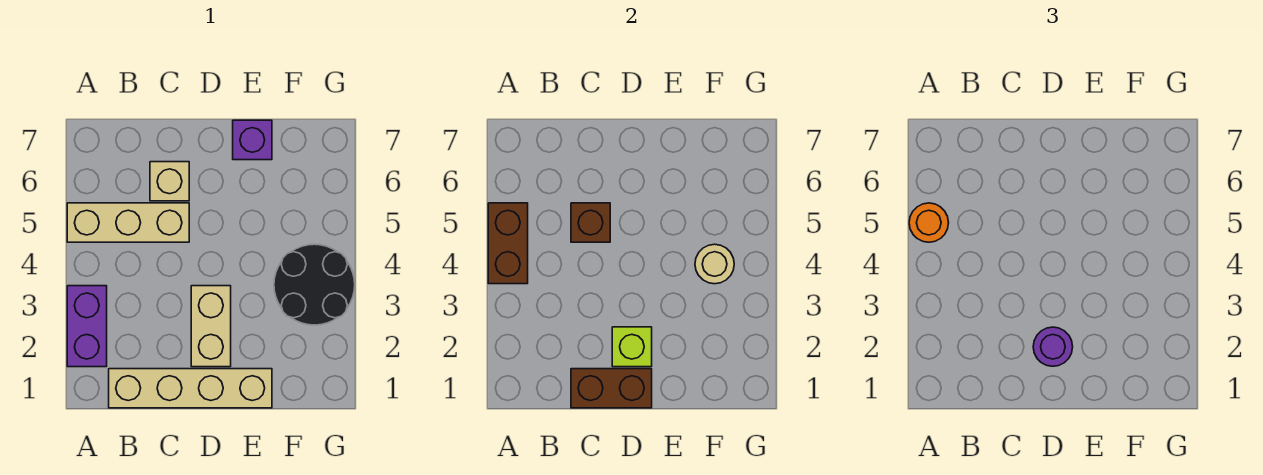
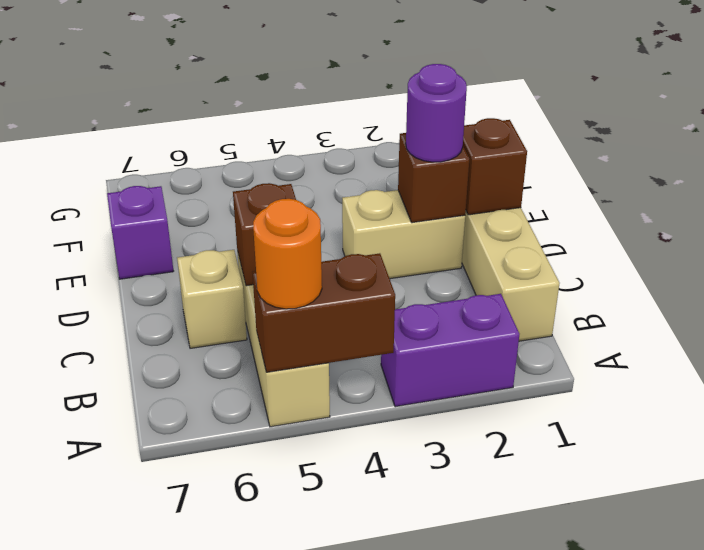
brown 1x2 brick [571,369,652,408] -> brown 1x1 brick [463,118,527,215]
lime 1x1 brick [612,327,652,367] -> brown 1x1 brick [398,133,469,223]
black 2x2 round brick [274,244,355,325] -> none
tan 1x1 round brick [695,244,734,284] -> none

